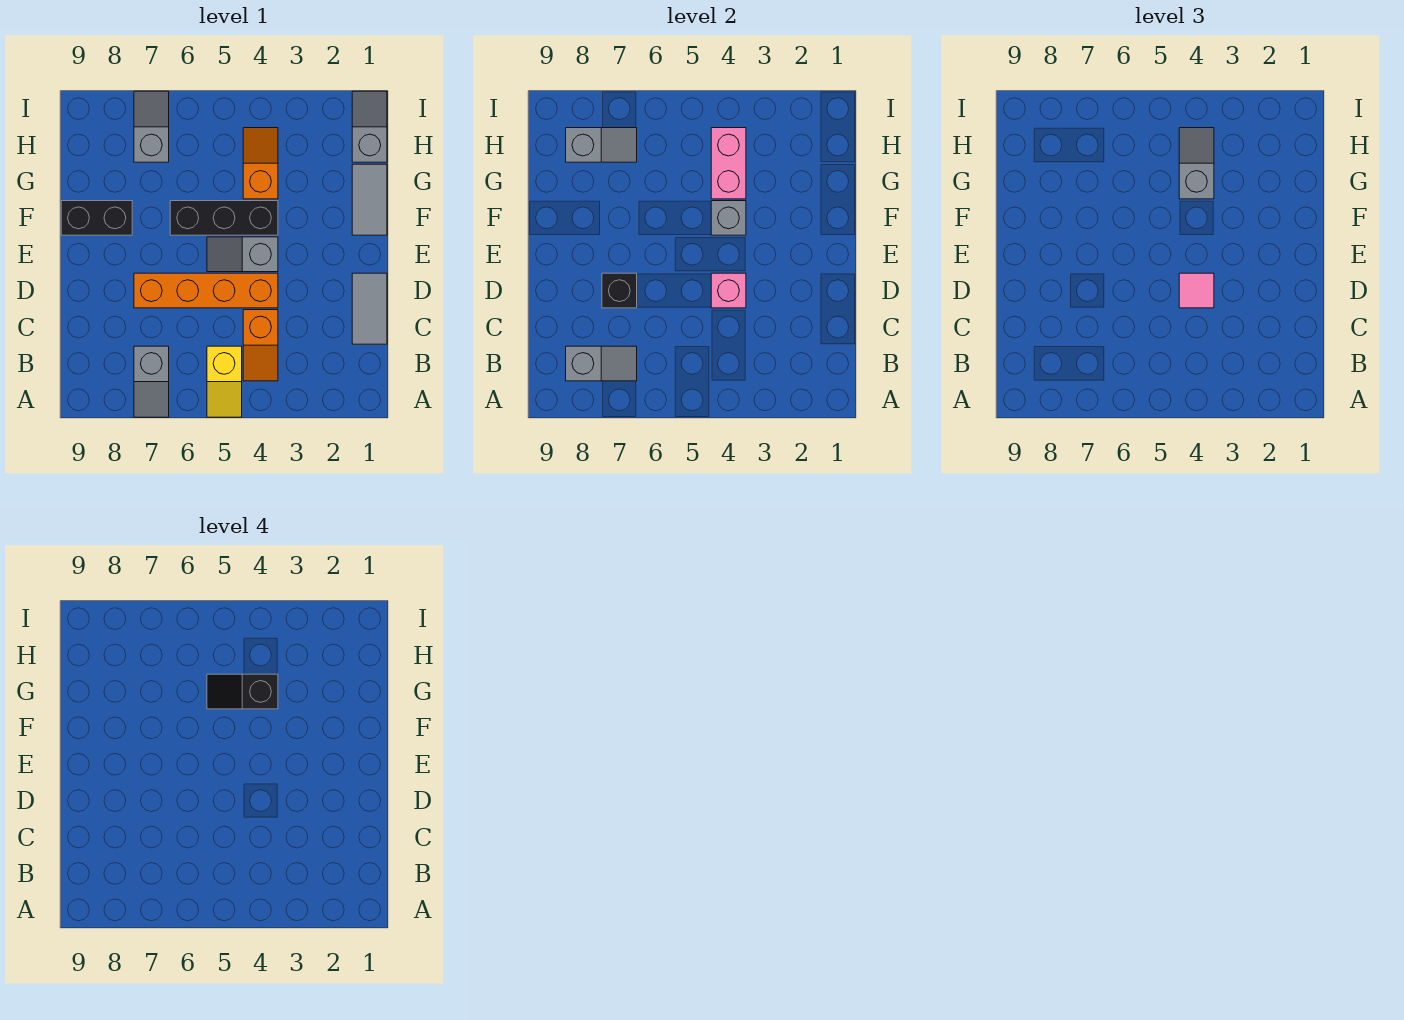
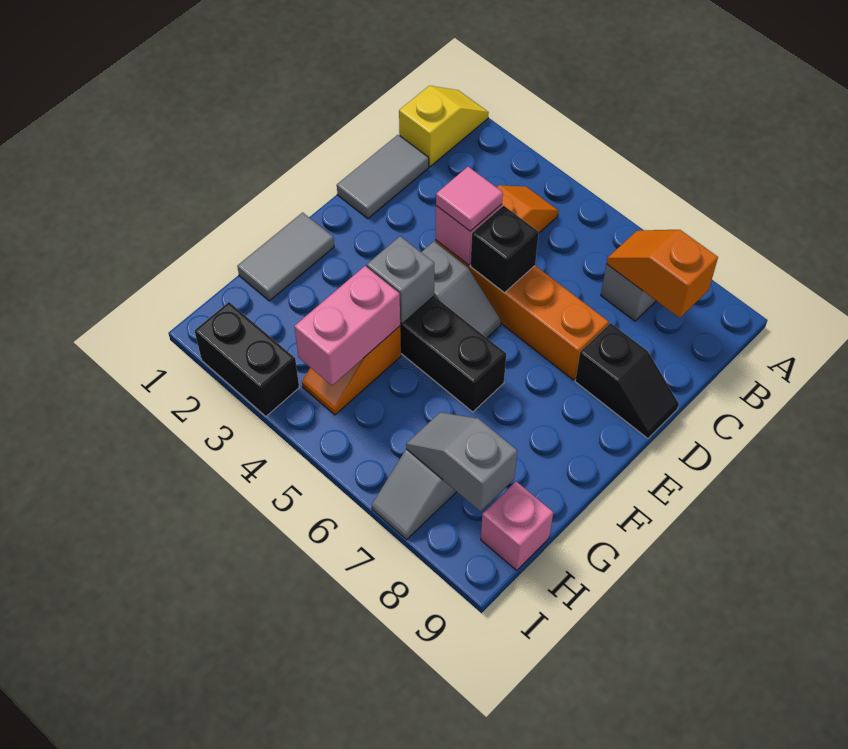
yellow 1x2 slope [207,346,242,417] -> yellow 1x2 slope moved to [399,86,489,167]
grey 1x2 slope [566,346,637,381] -> orange 1x2 slope [606,230,718,318]
black 1x1 brick [602,273,637,308] -> black 1x1 brick moved to [470,206,539,293]
black 1x2 brick [61,201,132,235] -> black 1x2 brick moved to [195,302,299,416]
grey 1x2 slope [1179,128,1214,199] -> none
black 1x2 slope [207,674,278,709] -> black 1x2 slope moved to [575,323,679,438]
grey 1x2 slope [352,91,387,162] -> none
none -> pink 1x1 brick [481,481,553,570]

